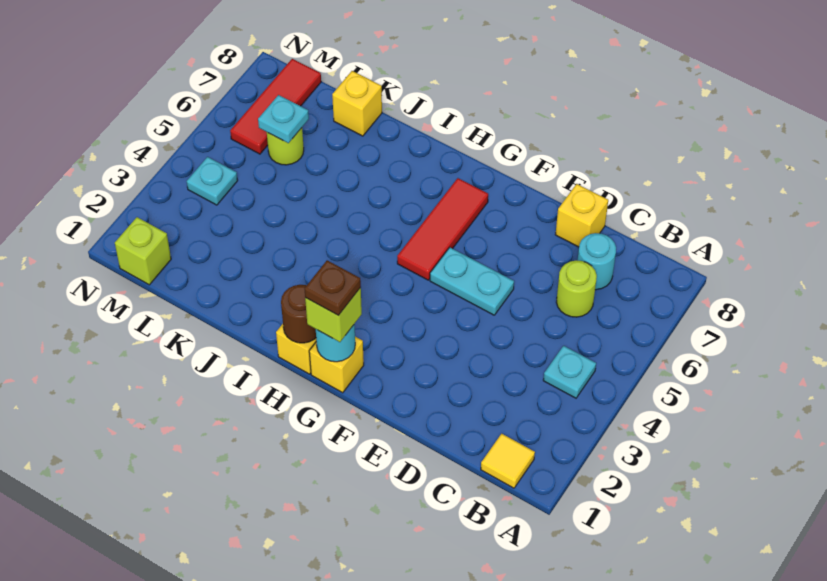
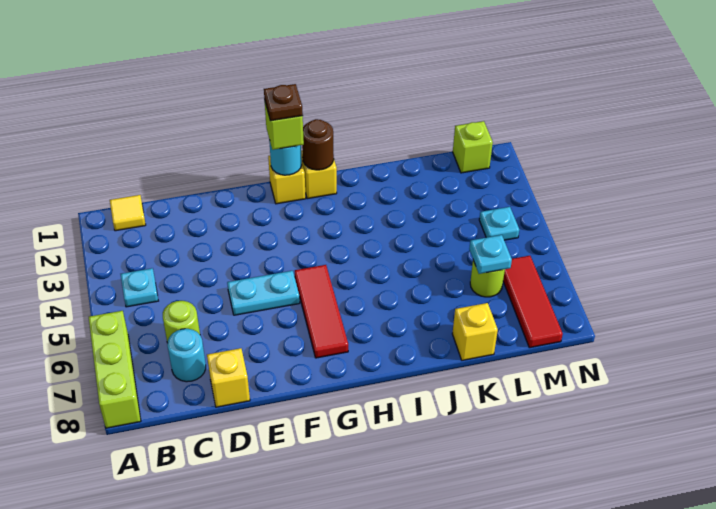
none -> lime 1x3 brick [89,311,141,428]

